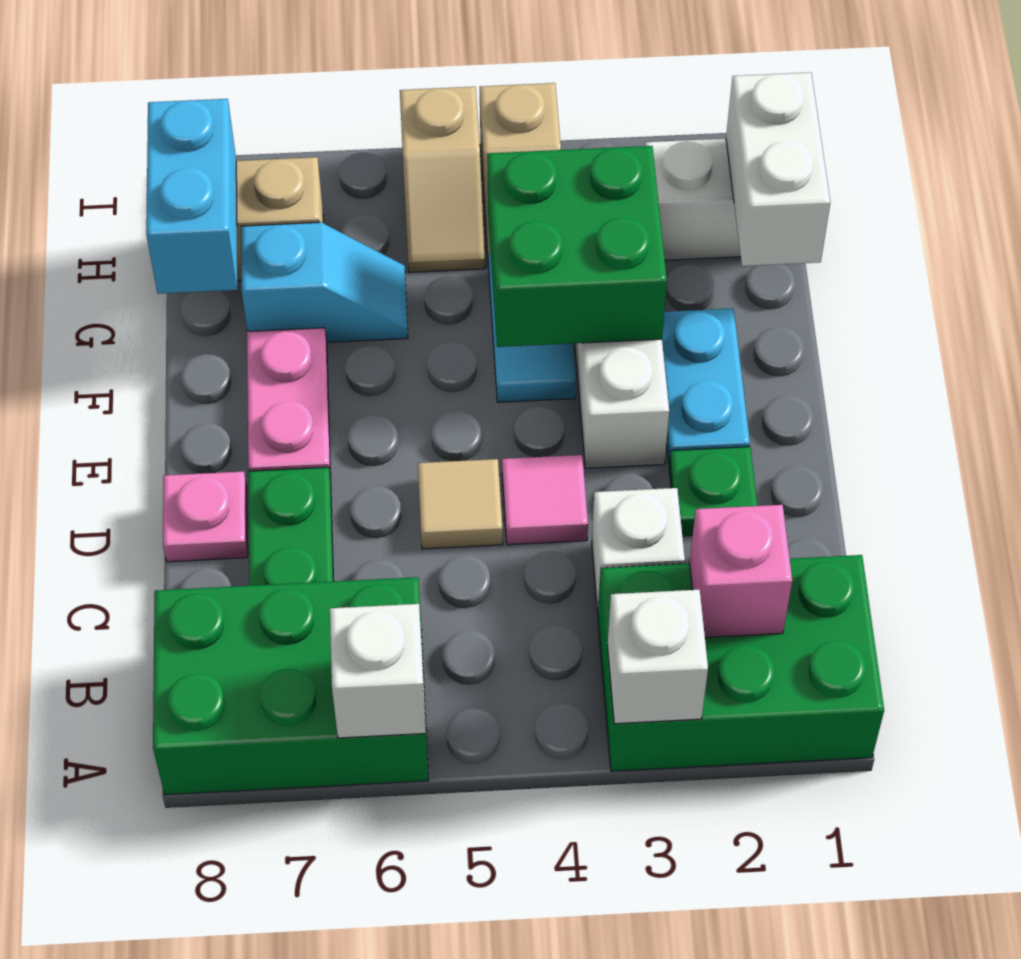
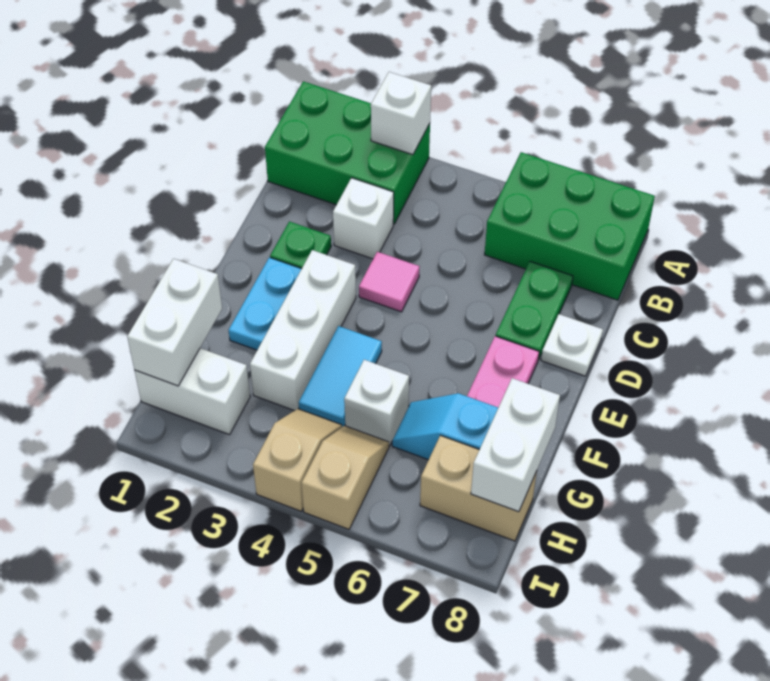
white 1x1 brick [330,604,426,738] -> white 1x1 brick moved to [344,360,409,445]
pink 1x1 brick [690,505,792,637] -> none
tan 1x1 tile [418,459,503,549] -> none
pink 1x1 plate [163,471,248,562] -> white 1x1 plate [541,314,603,376]
green 2x2 brick [487,146,667,347] -> none
cyan 1x2 brick [146,99,237,294] -> white 1x2 brick [471,378,560,512]

